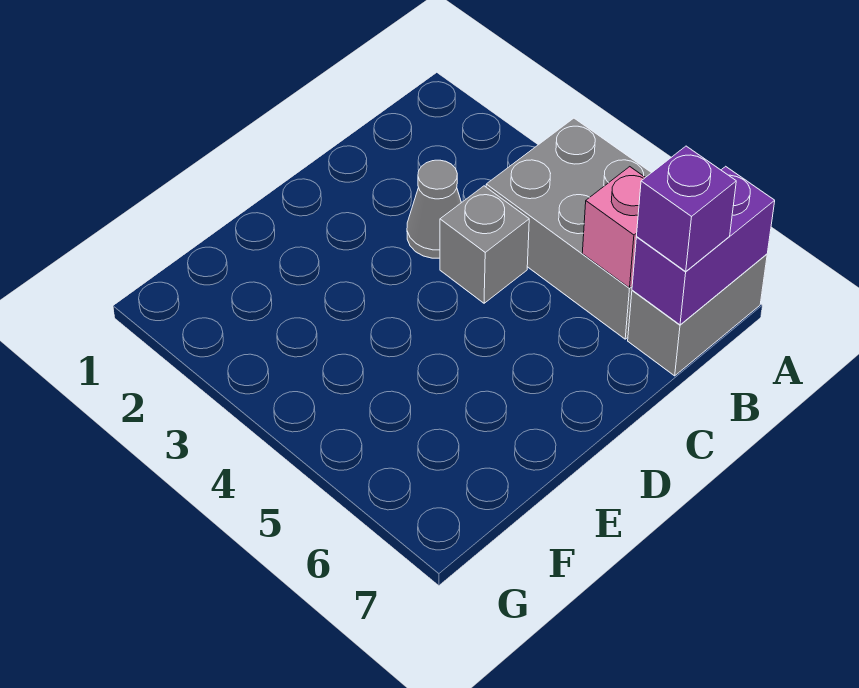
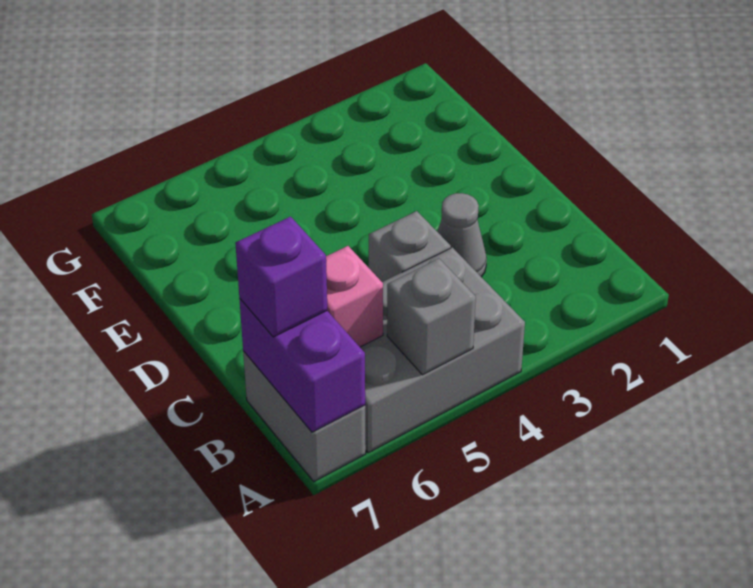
none -> grey 1x1 brick [387,259,476,375]

